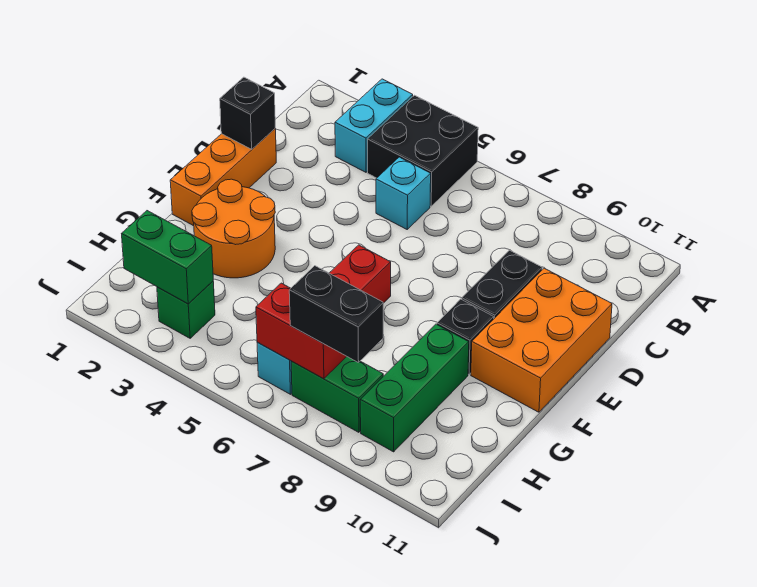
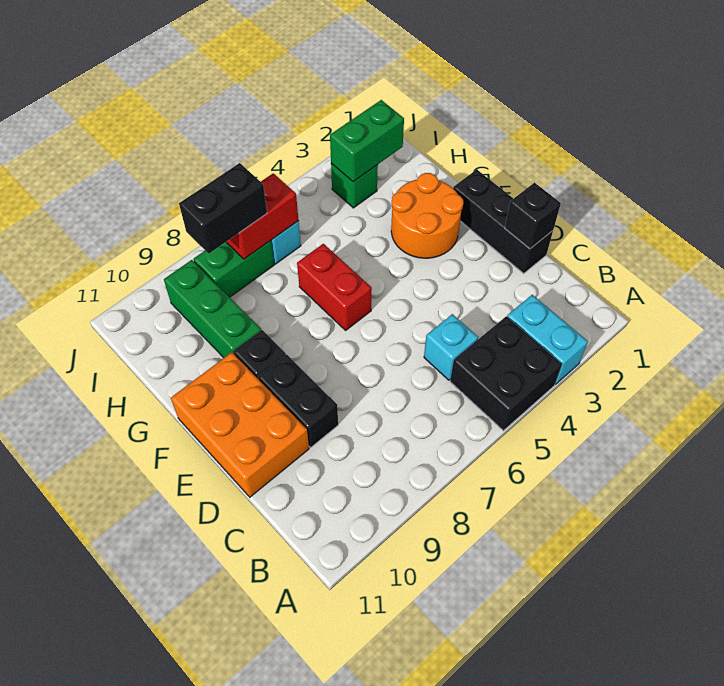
orange 1x3 brick [170,129,276,226] -> black 1x3 brick [453,170,553,274]

